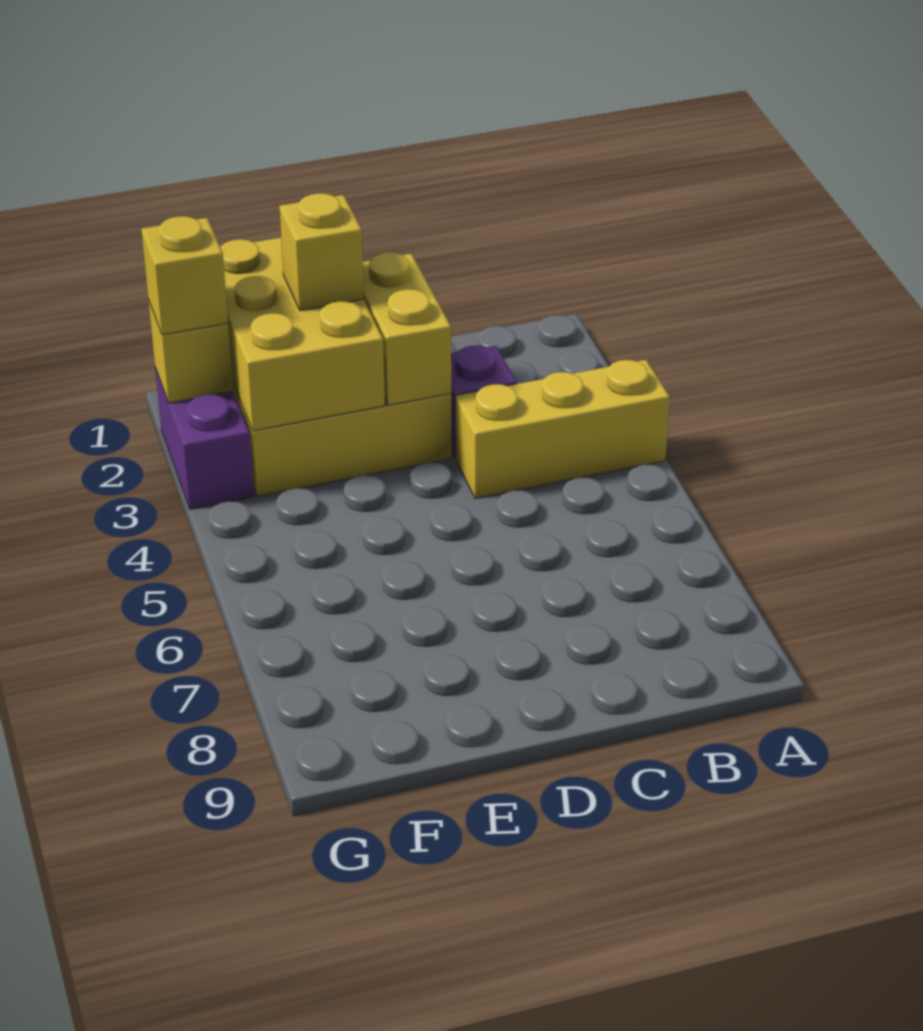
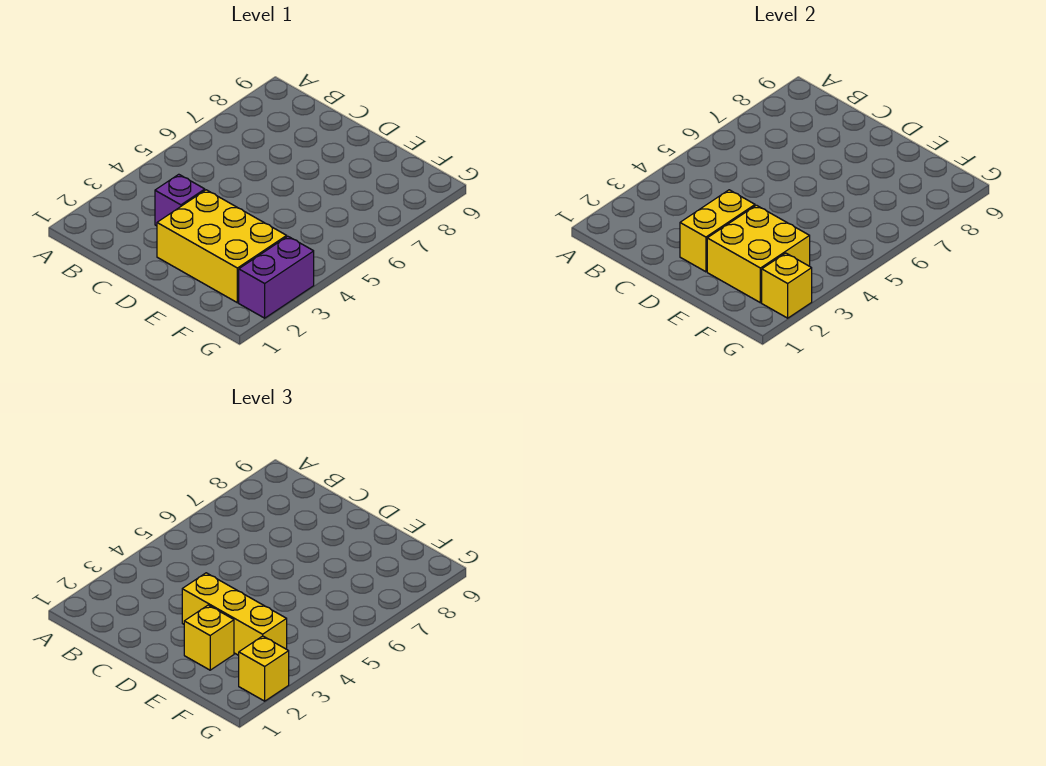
yellow 1x3 brick [455,360,670,499] -> yellow 1x3 brick moved to [182,573,287,655]
yellow 2x3 brick [220,237,385,431] -> yellow 2x2 brick [707,205,810,303]

